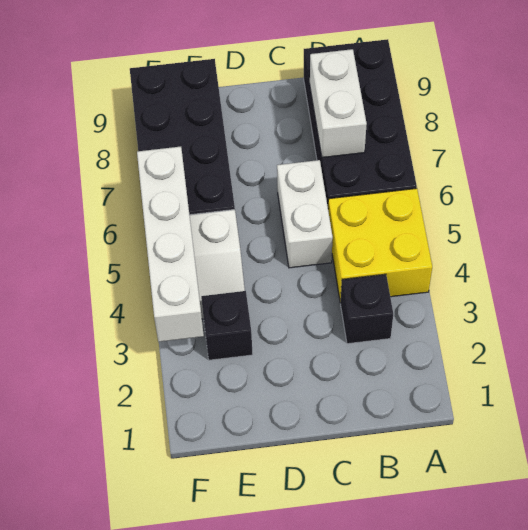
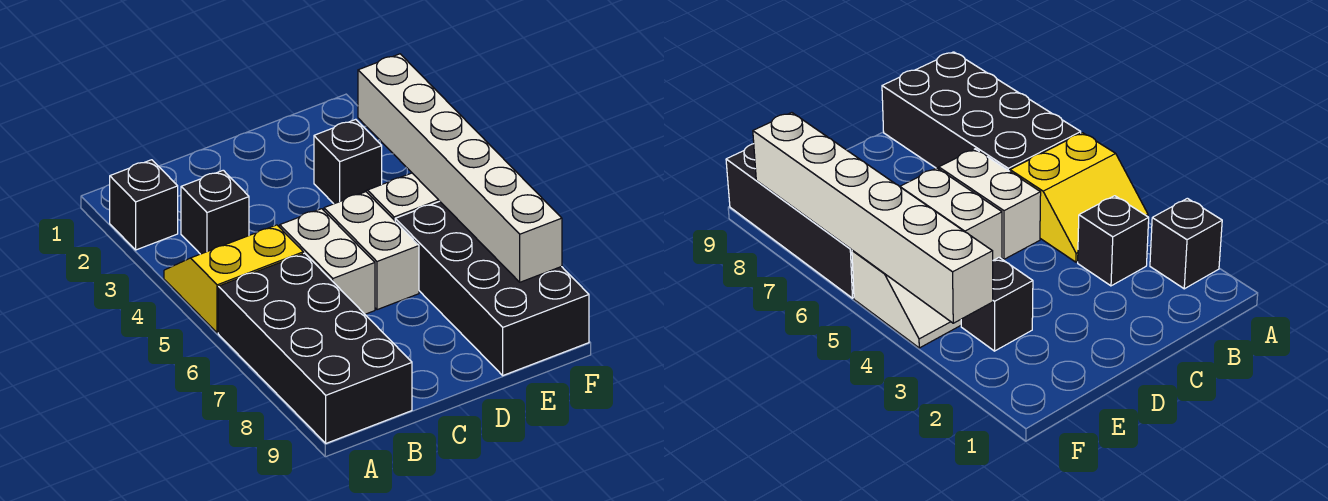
none -> black 1x1 brick [110,160,178,250]
yellow 2x2 brick [328,188,432,302] -> yellow 2x2 slope [164,225,303,333]
white 1x2 brick [310,49,367,158] -> white 1x2 brick moved to [324,192,419,310]
white 1x4 brick [137,147,204,342] -> white 1x6 brick [358,54,562,282]

